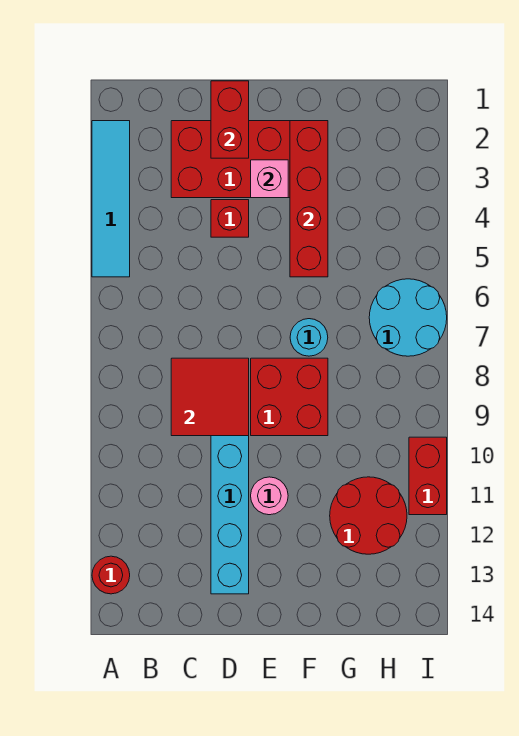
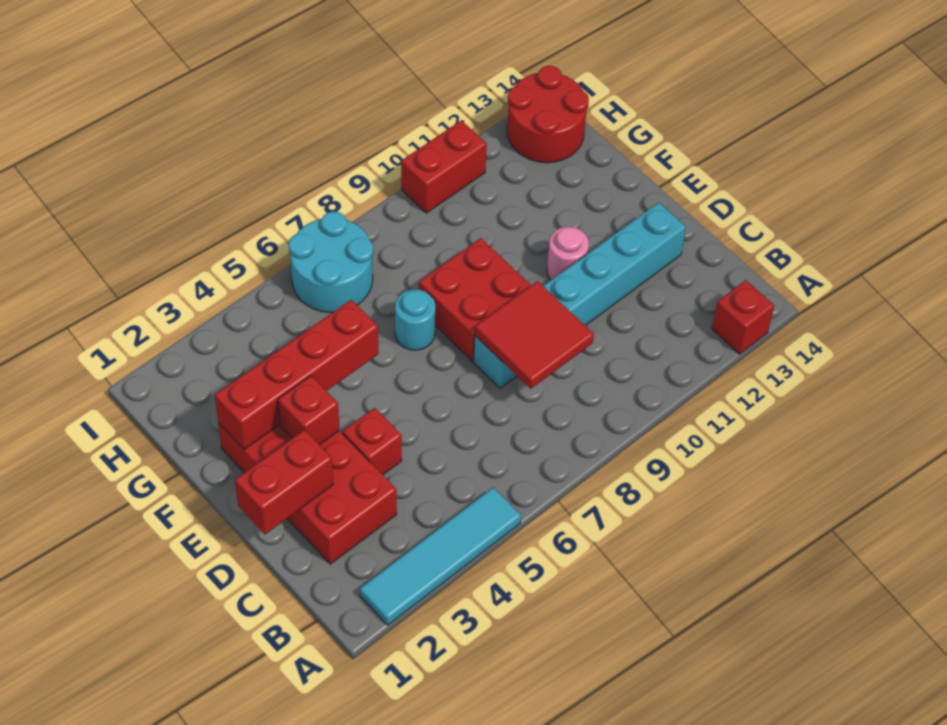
red 1x1 round brick [92,556,130,594] -> red 1x1 brick [712,280,774,354]
pink 1x1 brick [251,160,288,198] -> red 1x1 brick [278,376,339,445]
red 2x2 round brick [330,477,407,554] -> red 2x2 round brick moved to [507,66,589,163]

